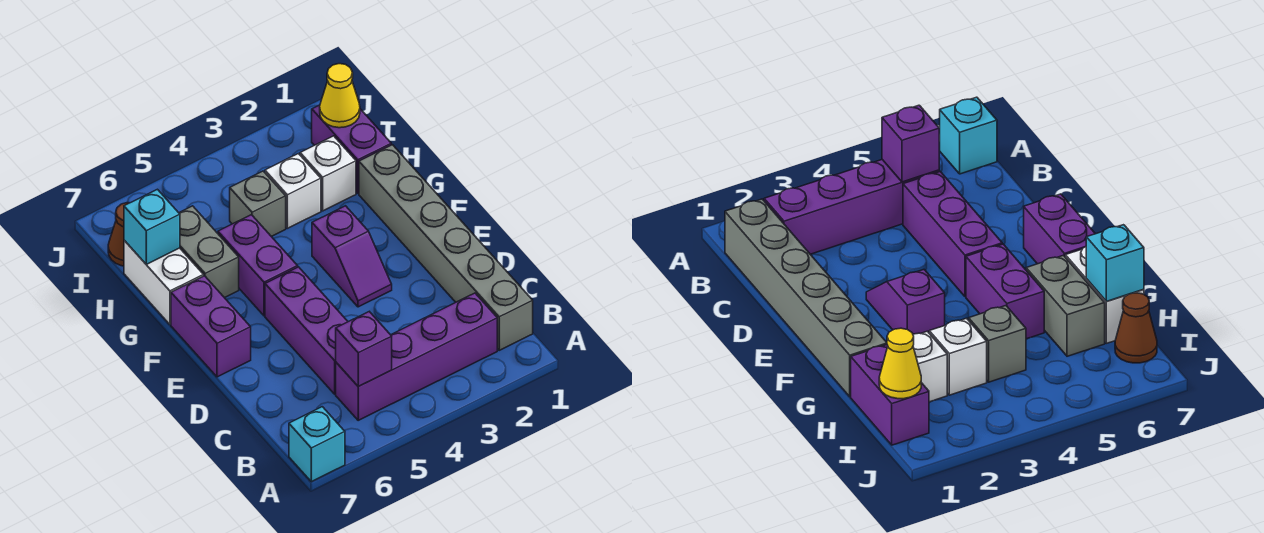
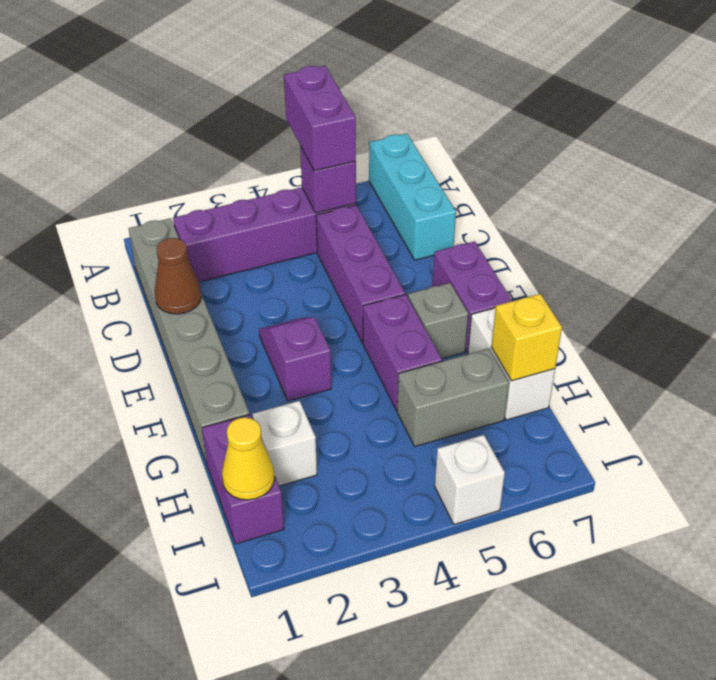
none -> purple 1x2 brick [284,66,356,171]
cyan 1x1 brick [289,407,345,482] -> cyan 1x3 brick [369,134,456,260]
grey 1x2 brick [179,206,239,298] -> grey 1x2 brick turned to [397,349,509,447]
white 1x1 brick [265,154,321,228] -> white 1x1 brick moved to [435,435,505,525]
grey 1x1 brick [230,171,286,237] -> grey 1x1 brick moved to [408,283,468,359]
cyan 1x1 brick [124,189,180,264] -> yellow 1x1 brick [491,294,562,381]
brown 1x1 cone [108,203,129,266] -> brown 1x1 cone moved to [155,238,201,314]

